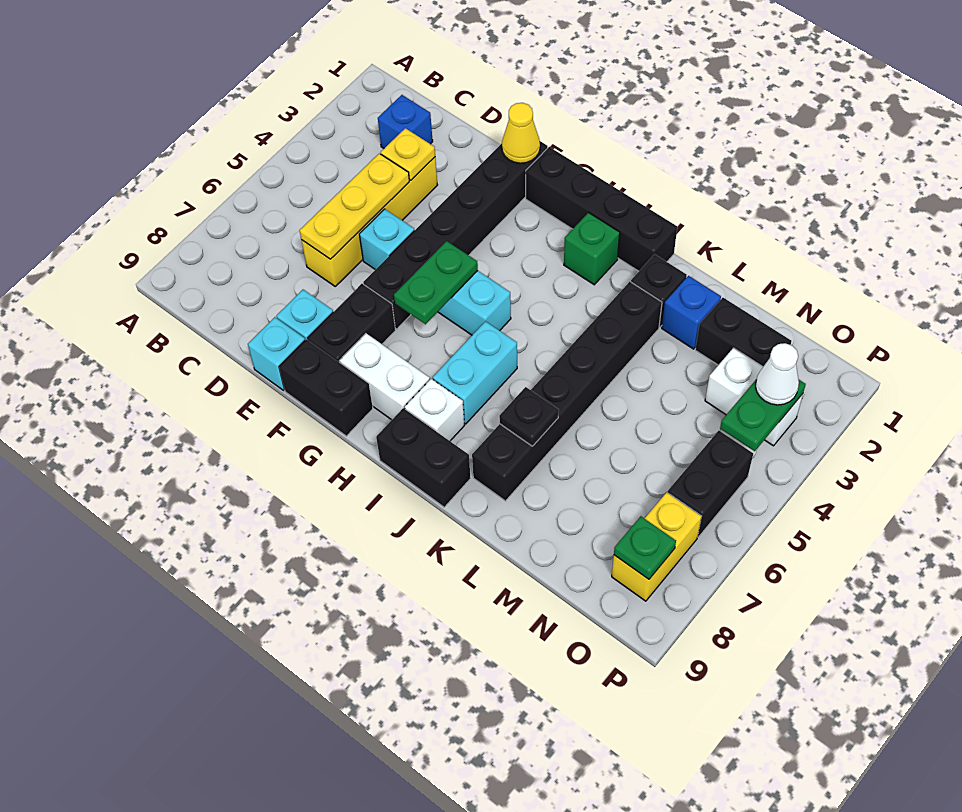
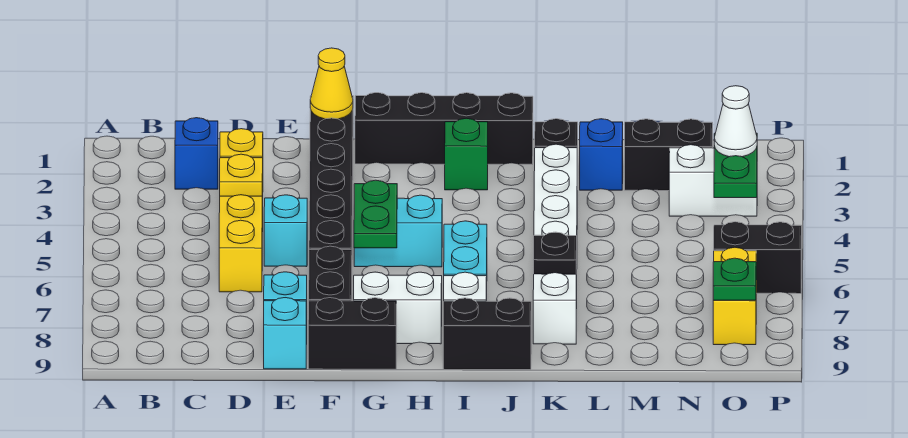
yellow 1x3 plate [300,153,409,259] -> yellow 1x1 plate [220,154,263,196]
black 1x6 brick [472,282,662,501] -> white 1x6 brick [533,144,577,344]
black 1x2 brick [668,431,753,537] -> black 1x2 brick turned to [714,222,802,294]

